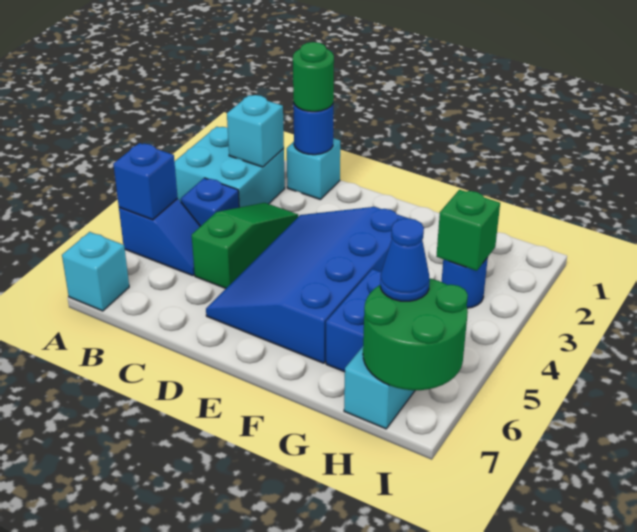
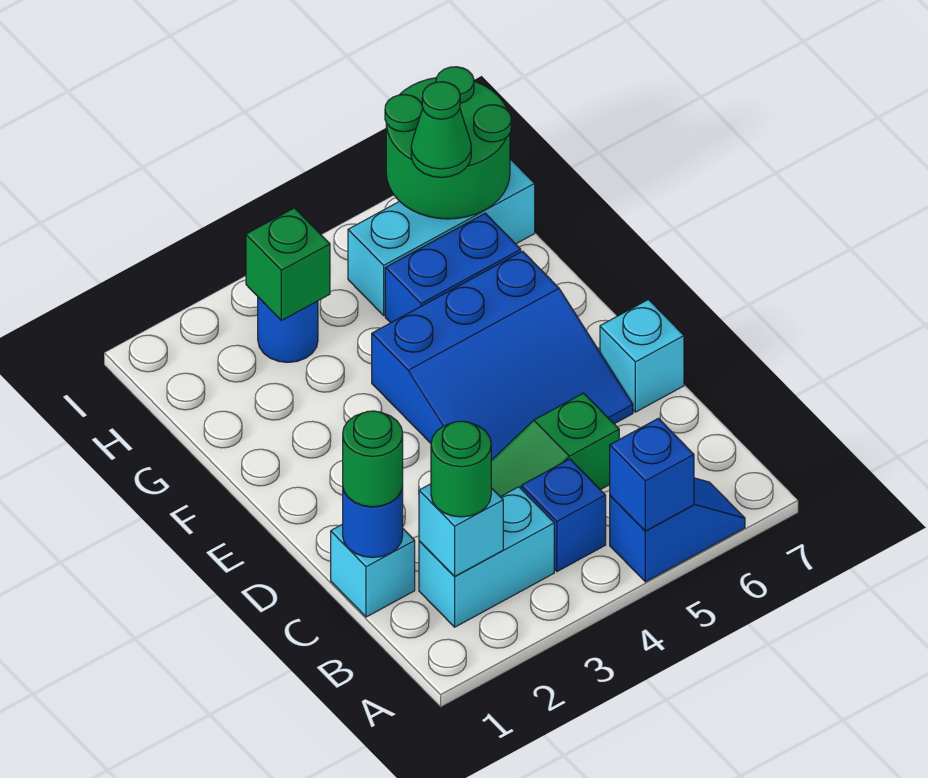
cyan 2x2 brick [174,127,285,207] -> cyan 1x2 brick [419,487,554,627]
blue 1x2 slope [119,199,200,276] -> blue 1x2 slope turned to [610,478,745,582]
cyan 1x1 brick [62,232,129,311] -> cyan 1x1 brick moved to [600,300,684,412]
none -> green 1x1 round brick [431,421,491,517]
blue 3x4 slope [206,207,406,363] -> blue 3x3 slope [372,251,633,460]
blue 1x1 cone [380,218,430,301] -> green 1x1 cone [411,82,471,178]

